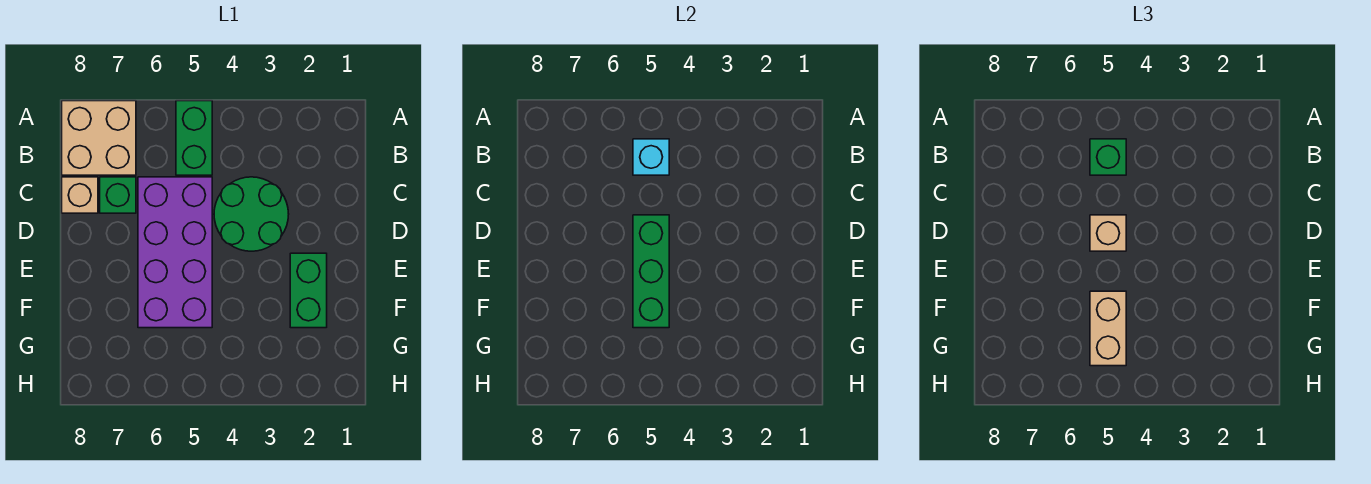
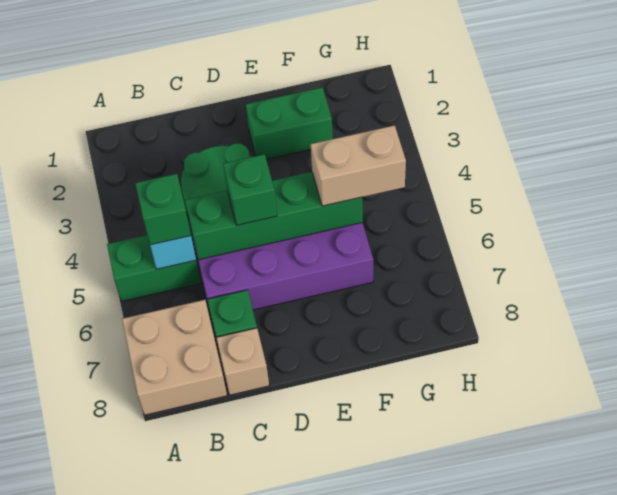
green 1x3 brick [633,215,669,328] -> green 1x4 brick [185,172,363,260]
tan 1x1 brick [1090,215,1126,251] -> green 1x1 brick [223,154,277,225]

